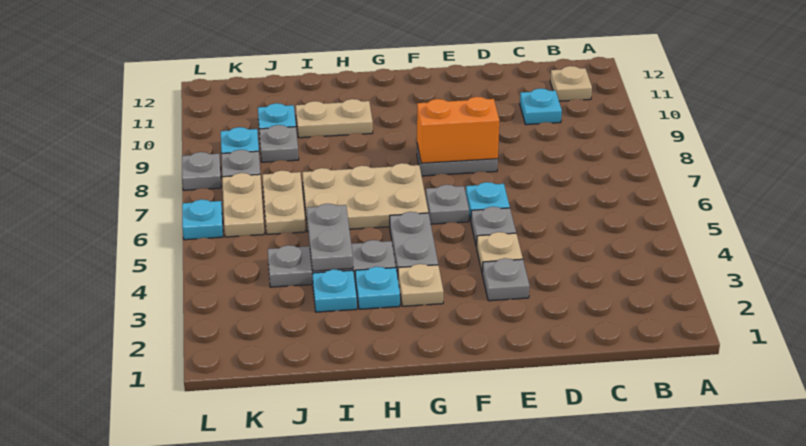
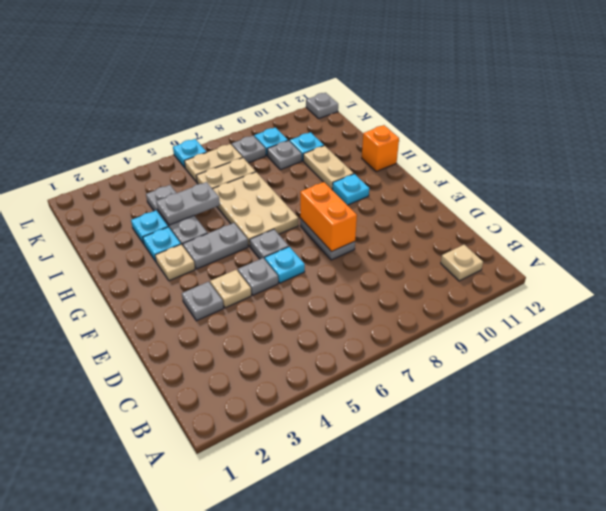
cyan 1x1 plate [520,88,562,125] -> cyan 1x1 plate moved to [332,174,369,205]
none -> orange 1x1 brick [362,125,399,171]
grey 1x1 plate [182,152,221,190] -> grey 1x1 plate moved to [306,93,338,118]

